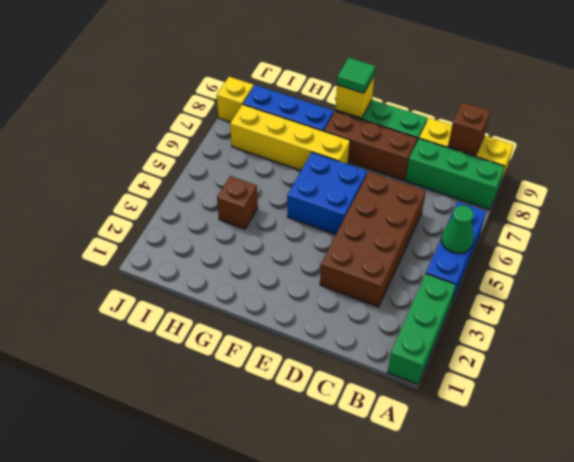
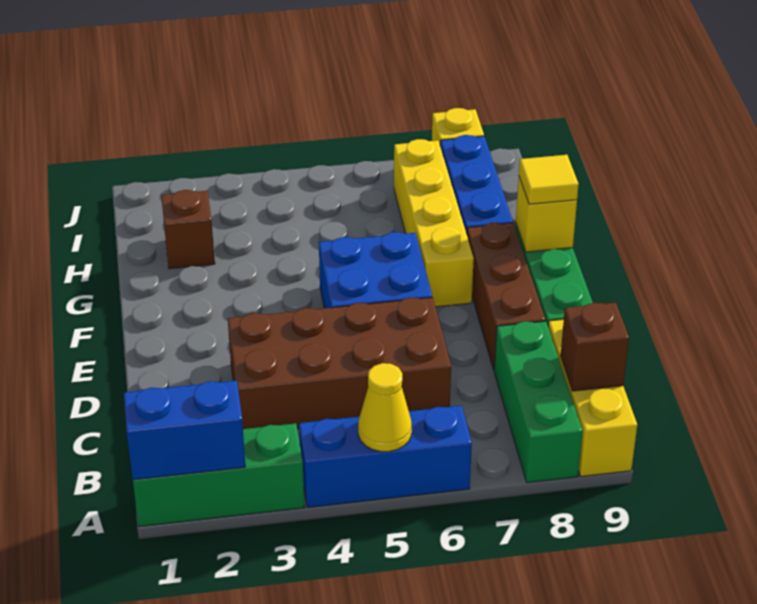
none -> blue 1x2 brick [124,380,245,480]
green 1x1 cone [441,205,473,253] -> yellow 1x1 cone [358,363,412,452]
green 1x1 tile [337,58,375,93] -> yellow 1x1 tile [519,155,579,204]
brown 1x1 brick [217,176,258,229] -> brown 1x1 brick moved to [161,190,215,269]

